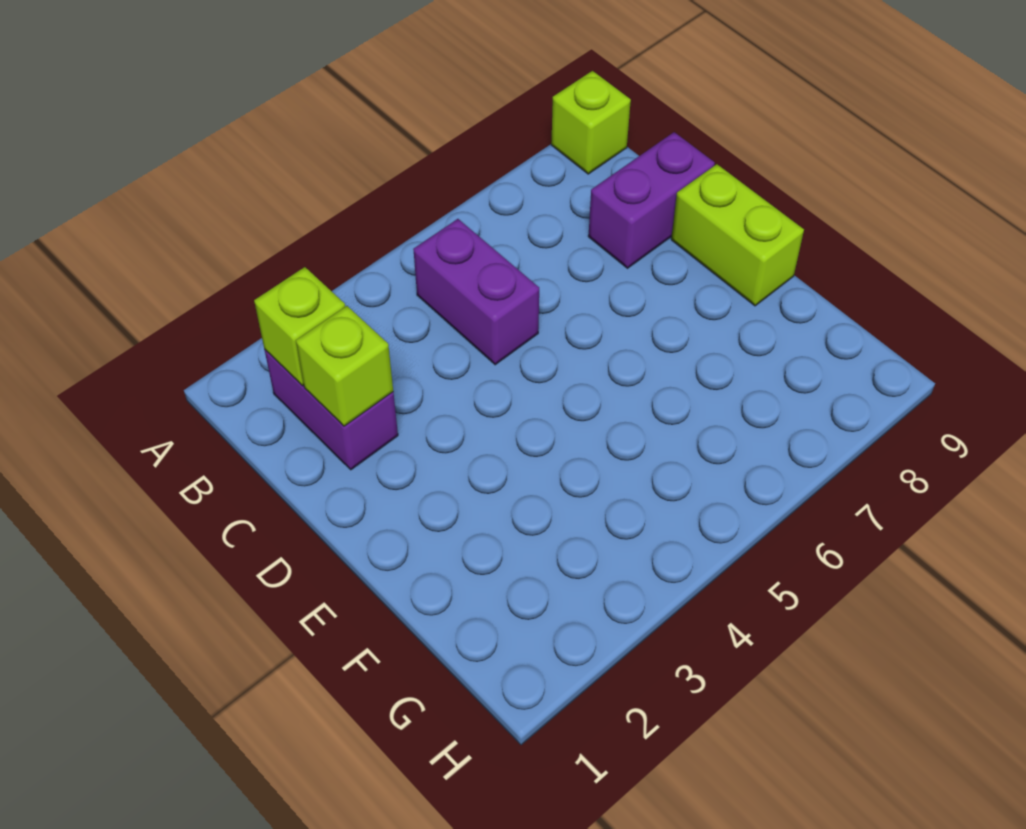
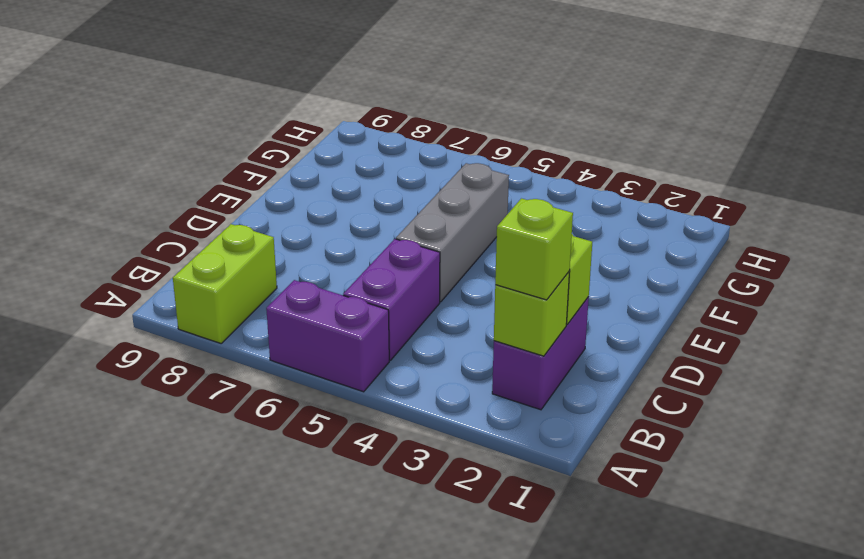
lime 1x1 brick [551,71,631,174] -> lime 1x1 brick moved to [495,198,573,300]
purple 1x2 brick [588,132,715,268] -> purple 1x2 brick moved to [266,280,389,392]
none -> grey 1x3 brick [396,163,509,302]
lime 1x2 brick [671,164,804,306] -> lime 1x2 brick moved to [173,224,277,343]

